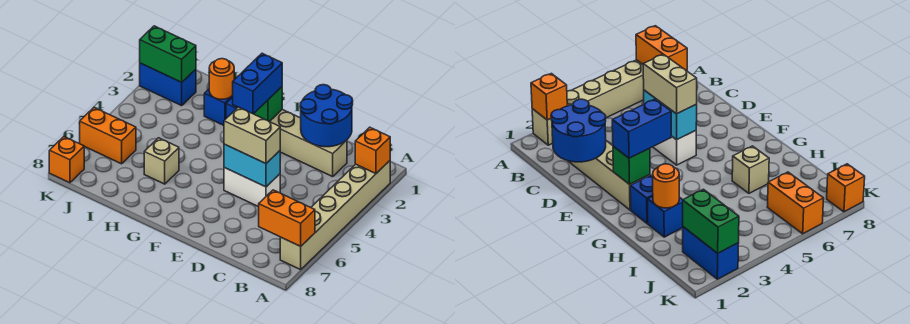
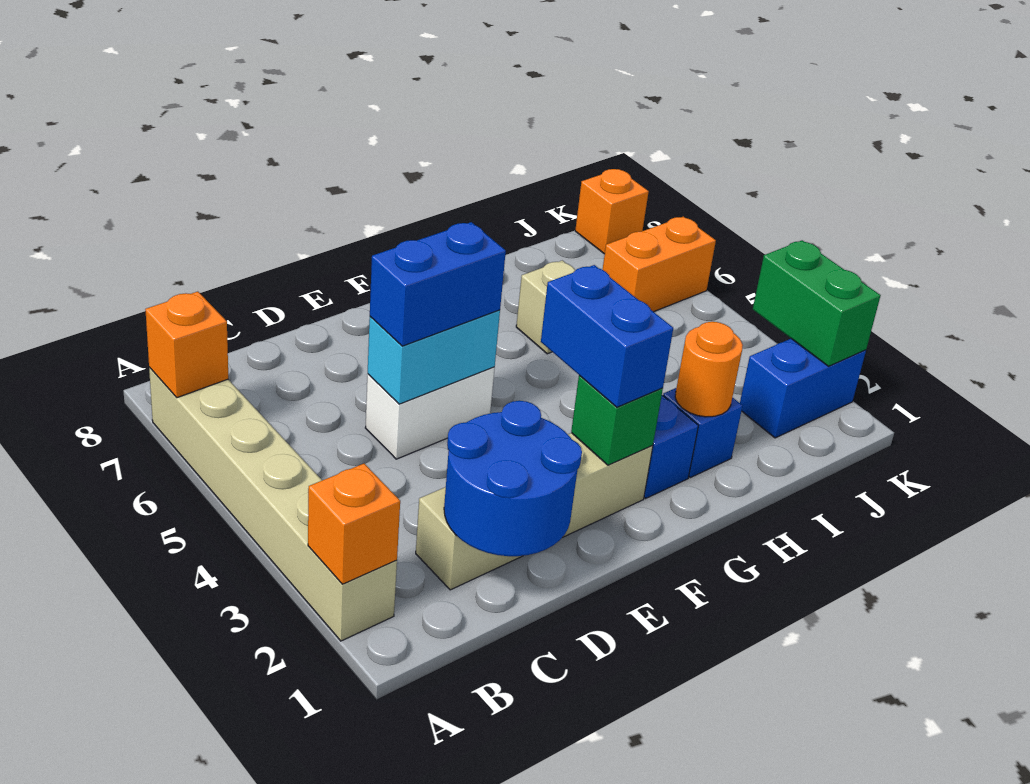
orange 1x2 brick [259,190,315,246] -> orange 1x1 brick [145,292,228,398]
tan 1x2 brick [224,107,280,164] -> blue 1x2 brick [370,222,506,346]
green 1x2 brick [140,26,196,82] -> green 1x2 brick turned to [753,240,881,366]

